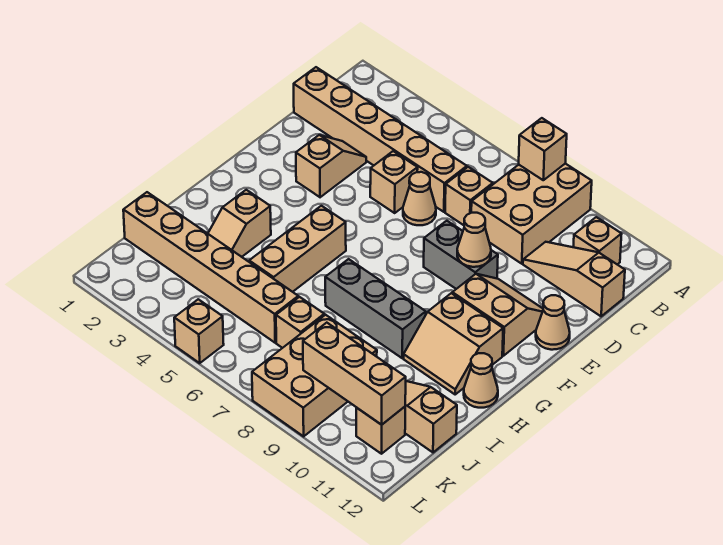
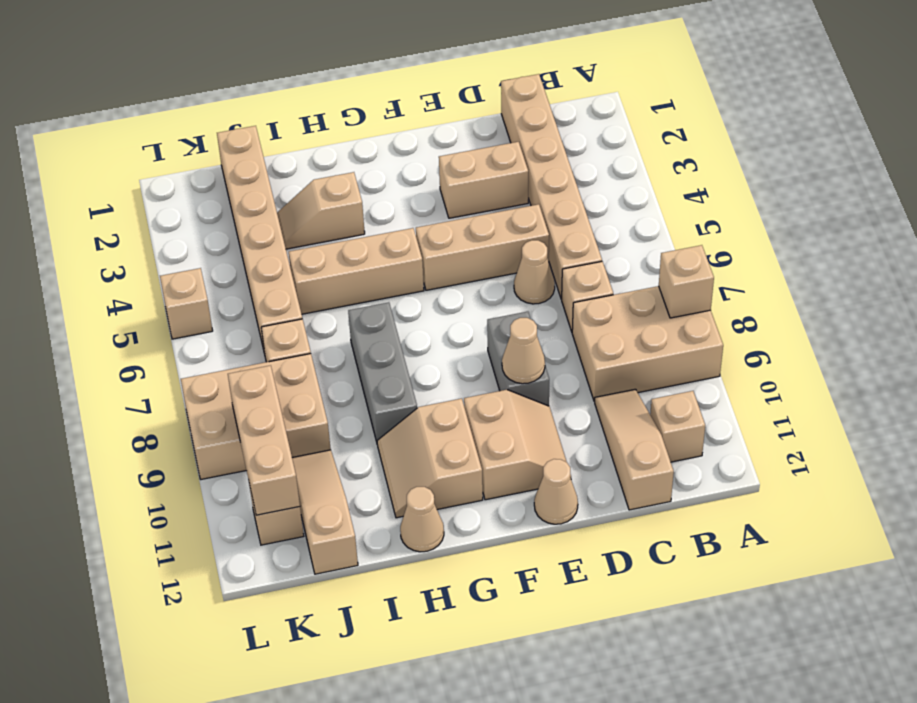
tan 1x2 slope [296,135,366,197] -> tan 1x2 brick [439,142,528,218]
tan 1x1 brick [370,151,418,213] -> tan 1x3 brick [416,204,549,290]

